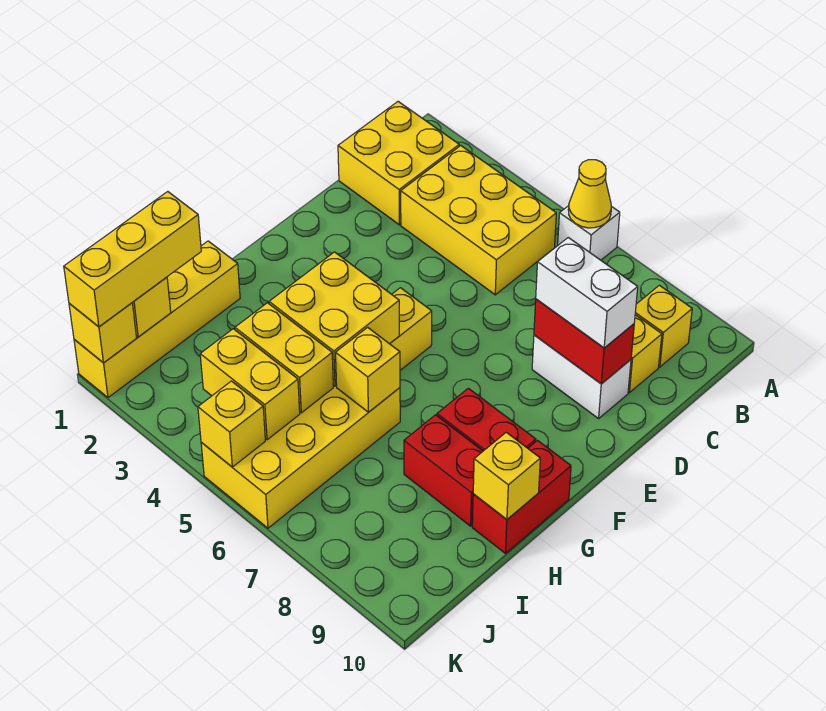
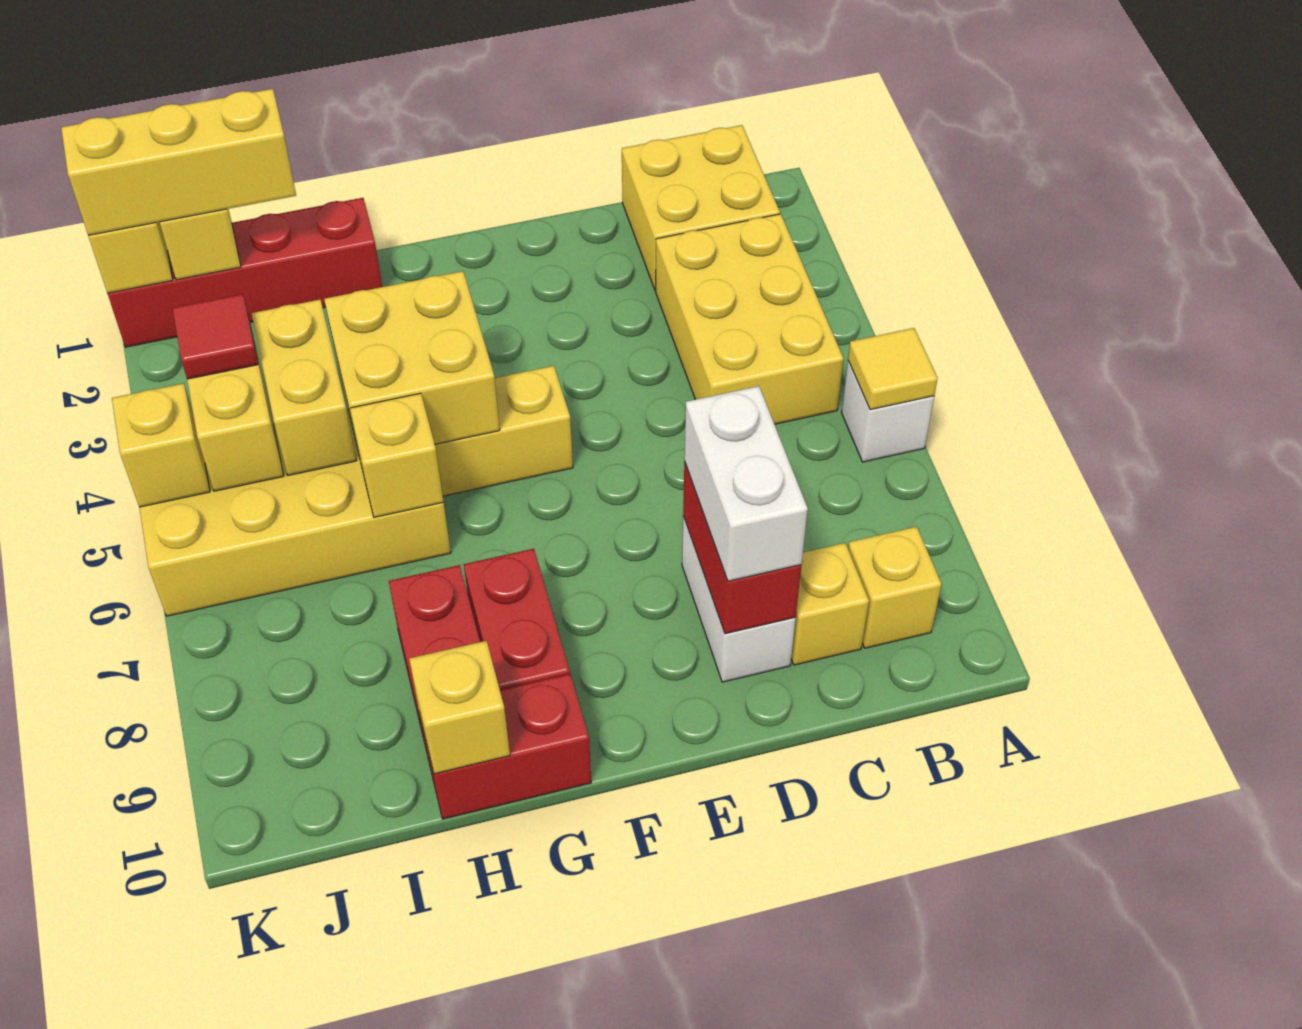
yellow 1x1 cone [568,160,611,228] -> yellow 1x1 tile [848,328,938,410]
yellow 1x4 brick [74,241,240,398] -> red 1x4 brick [108,198,382,347]
none -> red 1x1 tile [172,294,258,379]

